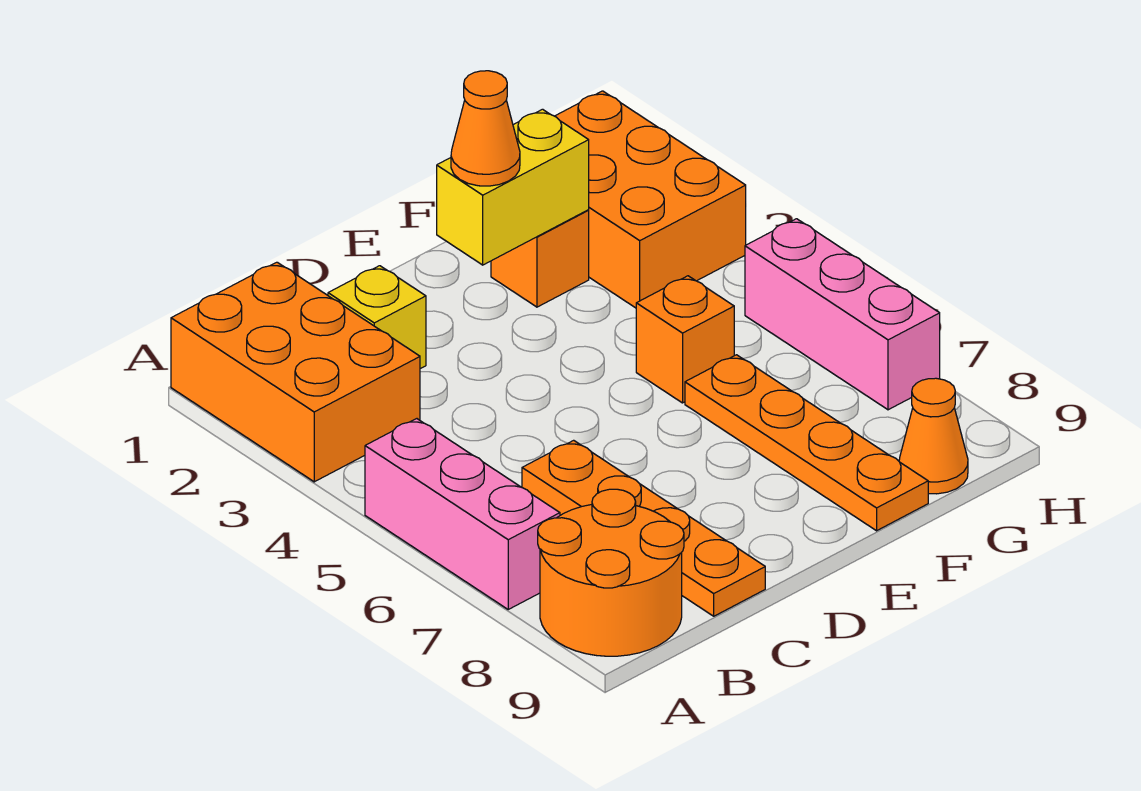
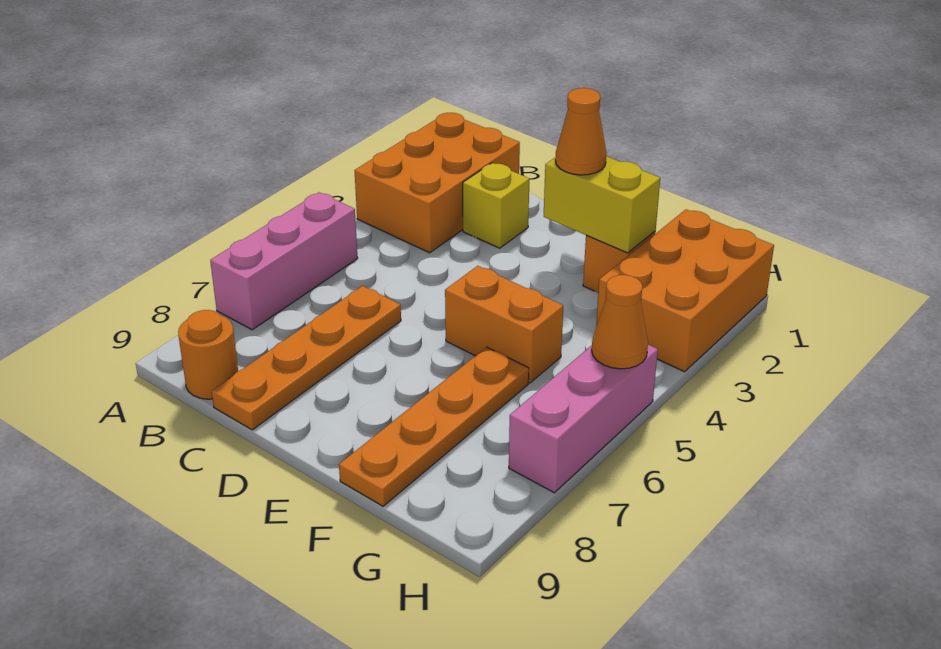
orange 2x2 round brick [538,489,684,656] -> orange 1x1 round brick [178,310,238,399]
orange 1x1 brick [636,276,734,403] -> orange 1x2 brick [445,266,563,383]
orange 1x1 cone [899,378,968,494] -> orange 1x1 cone moved to [592,275,648,369]

